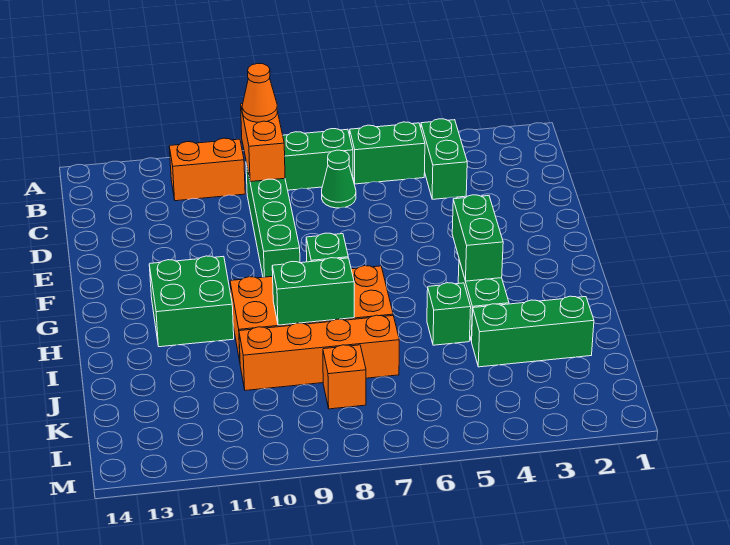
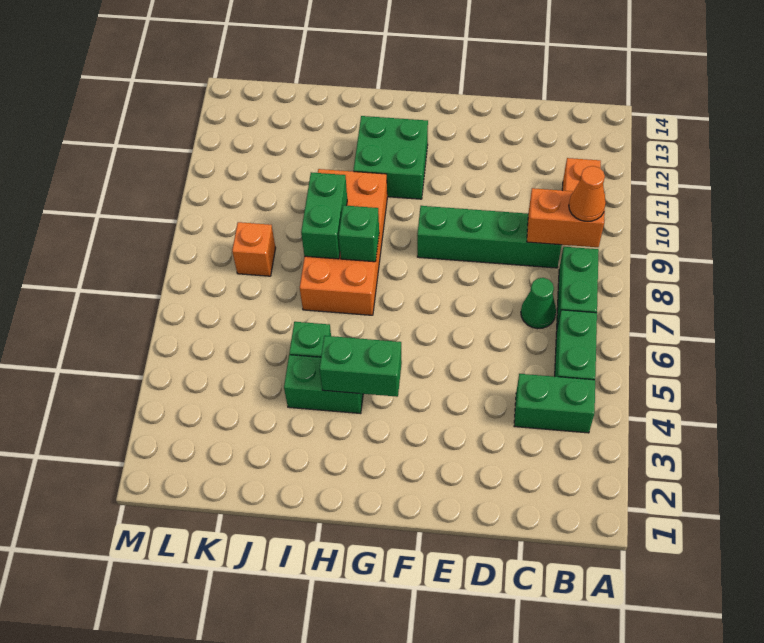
green 1x3 brick [472,296,594,367] -> none
orange 1x4 brick [239,315,399,391] -> none

